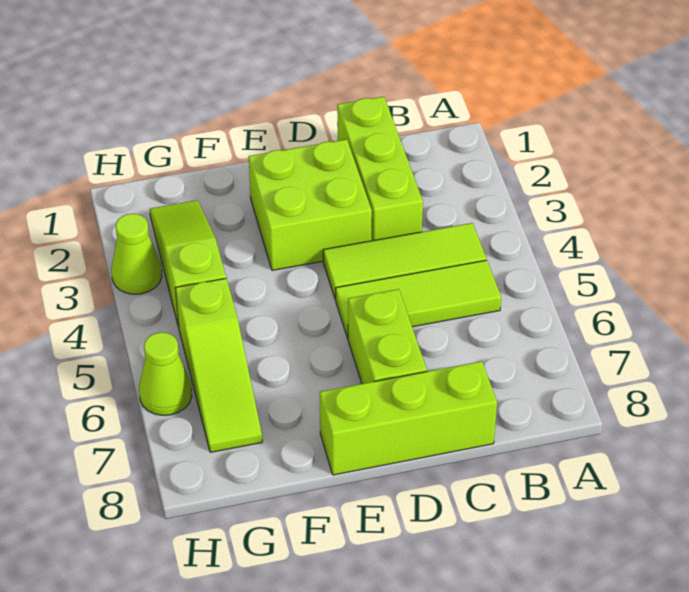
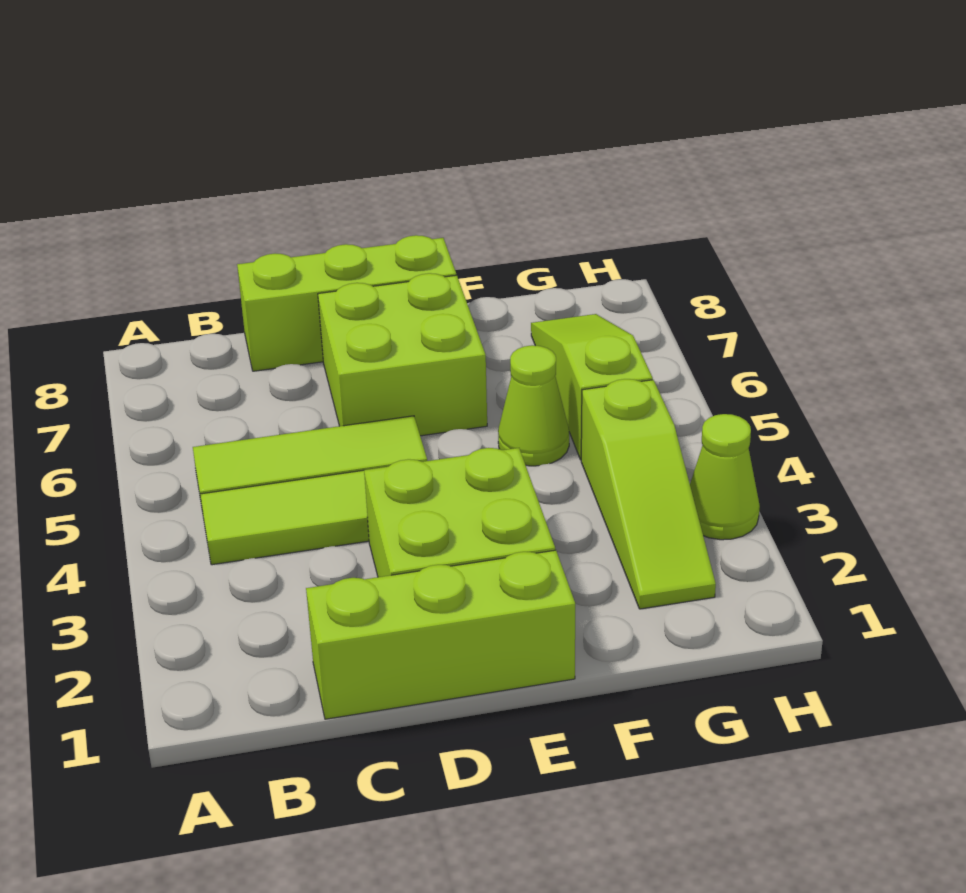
lime 1x3 brick [337,97,423,241] -> lime 1x3 brick turned to [306,550,575,719]
lime 1x2 brick [348,289,427,384] -> lime 2x2 brick [318,273,487,436]
lime 1x1 cone [139,332,192,415] -> lime 1x1 cone moved to [498,345,569,466]

